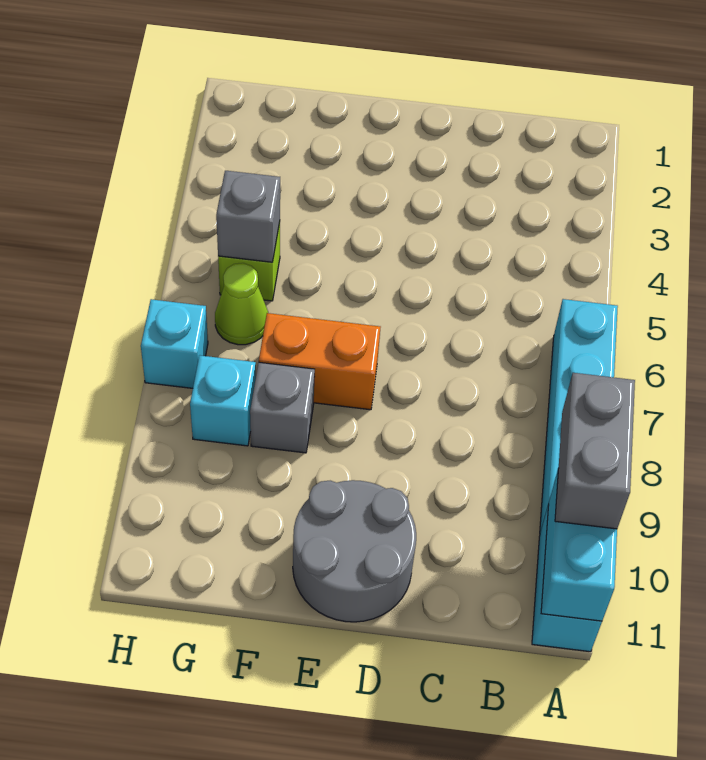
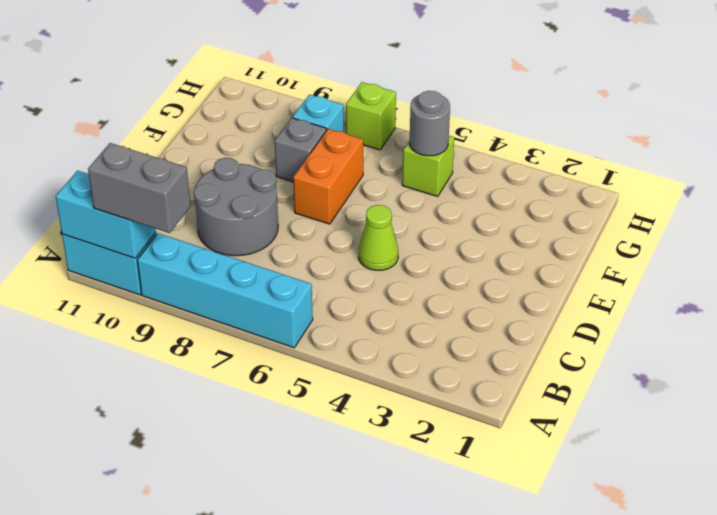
grey 2x2 round brick [293,480,416,622] -> grey 2x2 round brick moved to [194,158,278,256]
grey 1x1 brick [216,171,280,262] -> grey 1x1 round brick [410,91,450,156]
lime 1x1 cone [215,263,268,345] -> lime 1x1 cone moved to [359,205,398,270]
cyan 1x1 brick [141,299,208,388] -> lime 1x1 brick [346,82,396,150]

